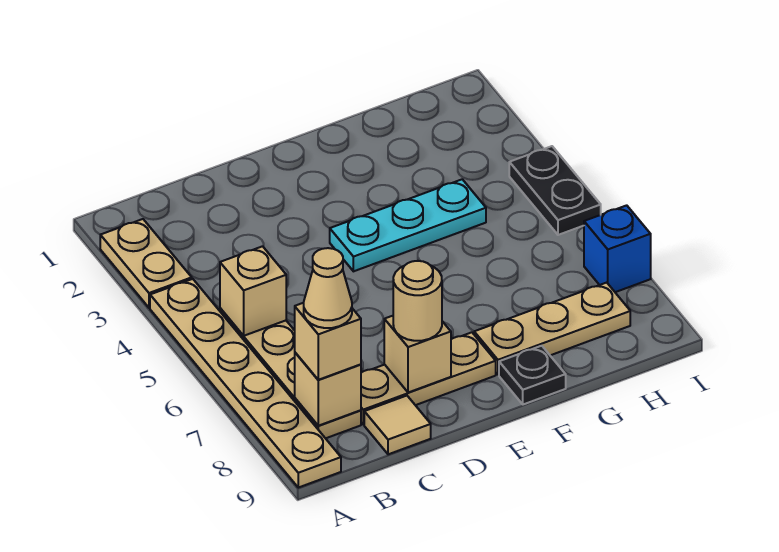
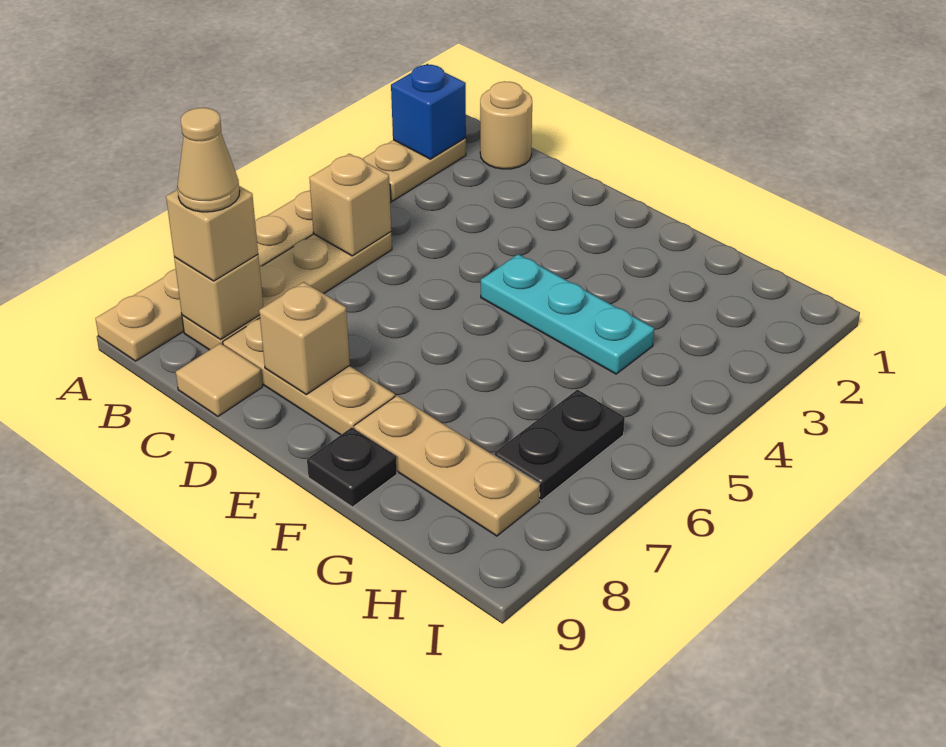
tan 1x1 round brick [393,261,442,341] -> tan 1x1 round brick moved to [480,81,532,169]
black 1x2 plate [509,146,601,235] -> black 1x2 plate moved to [494,390,625,500]
blue 1x1 brick [584,205,651,292] -> blue 1x1 brick moved to [391,64,466,159]

